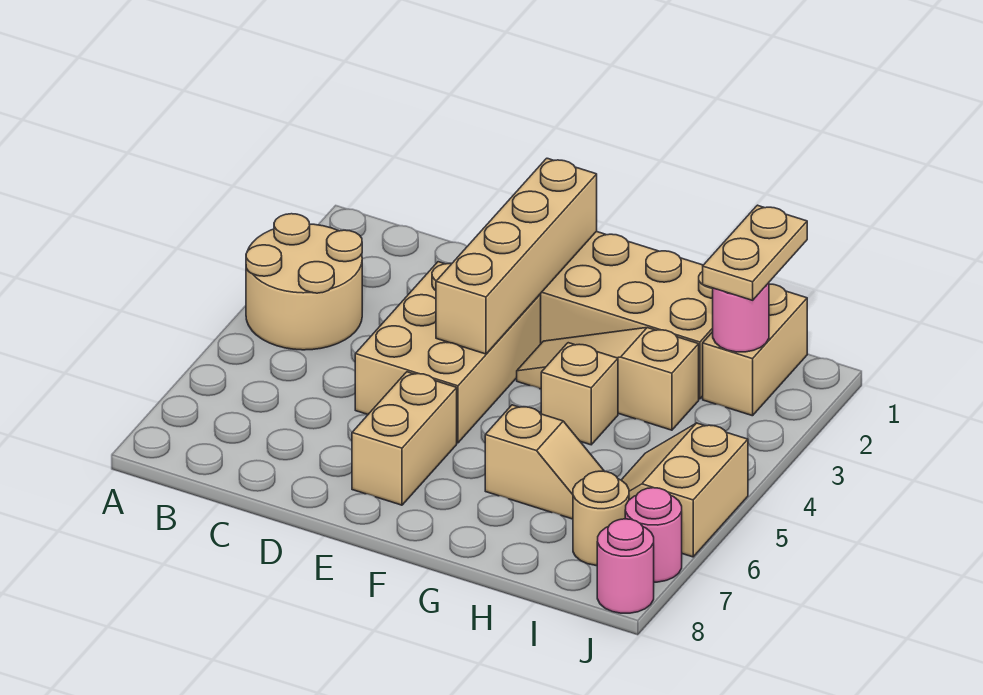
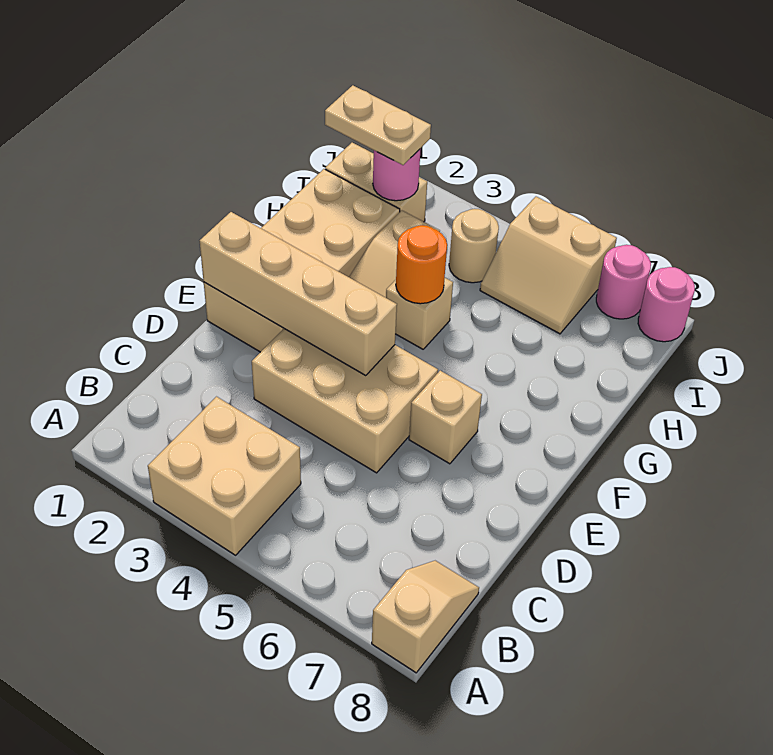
tan 2x2 round brick [246,214,362,350] -> tan 2x2 brick [148,397,301,555]
tan 1x2 brick [352,372,457,505] -> tan 1x1 brick [409,371,482,464]
none -> orange 1x1 round brick [396,225,447,304]
tan 1x2 slope [485,405,604,519] -> tan 1x2 slope moved to [372,561,479,673]
tan 1x1 round brick [573,471,629,566] -> tan 1x1 round brick moved to [449,209,499,283]

